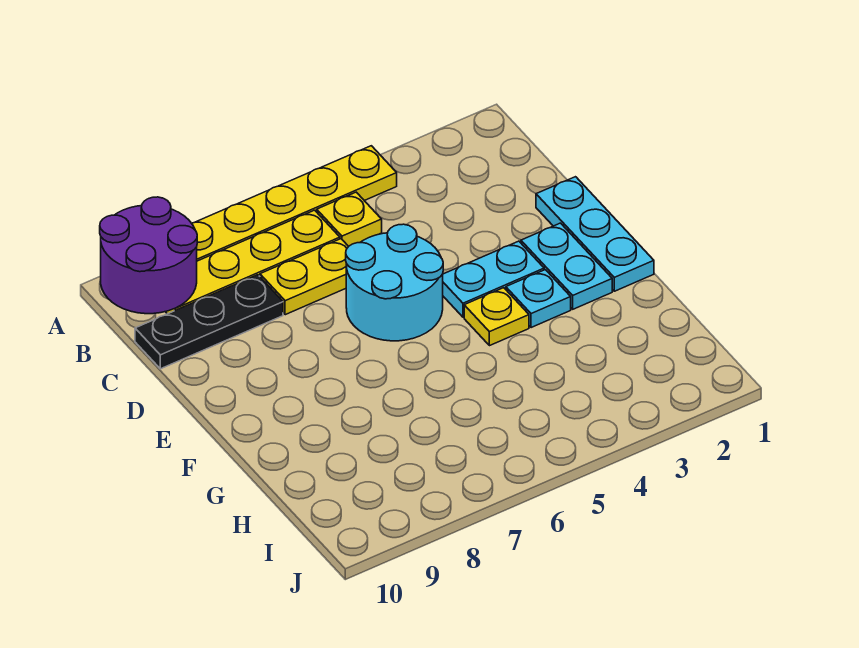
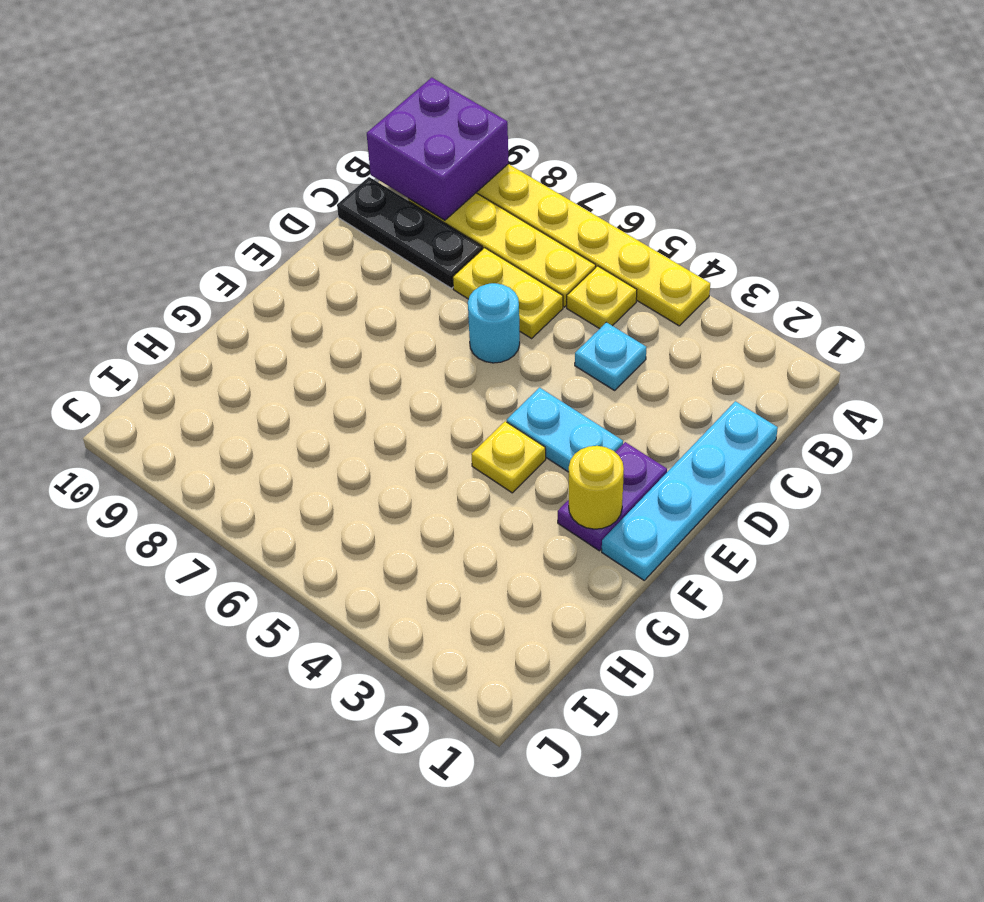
purple 2x2 round brick [100,197,197,314] -> purple 2x2 brick [367,78,509,220]
cyan 1x3 plate [536,177,654,291] -> cyan 1x4 plate [602,401,778,580]
cyan 2x2 round brick [346,224,443,341] -> cyan 1x1 round brick [468,283,520,363]
cyan 1x2 plate [521,223,612,309] -> purple 1x2 plate [558,442,667,551]
none -> yellow 1x1 round brick [569,446,624,529]
cyan 1x1 plate [506,270,571,328] -> cyan 1x1 plate moved to [575,322,646,390]

